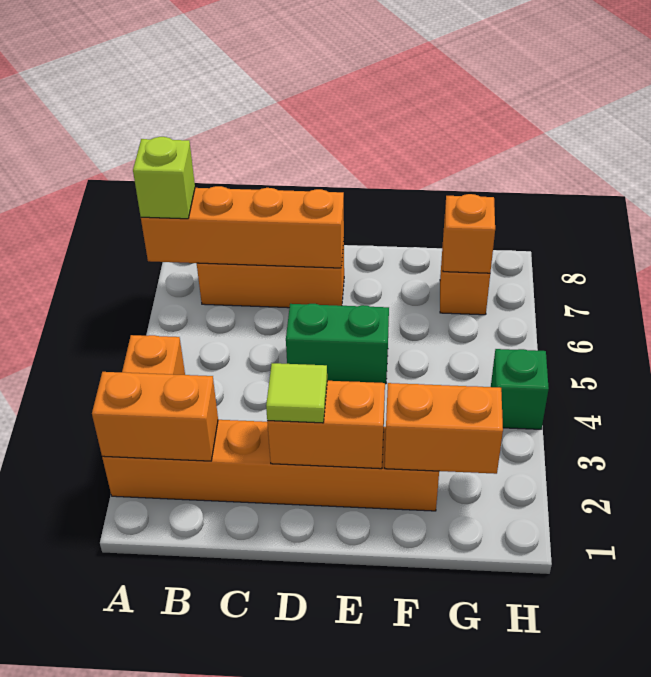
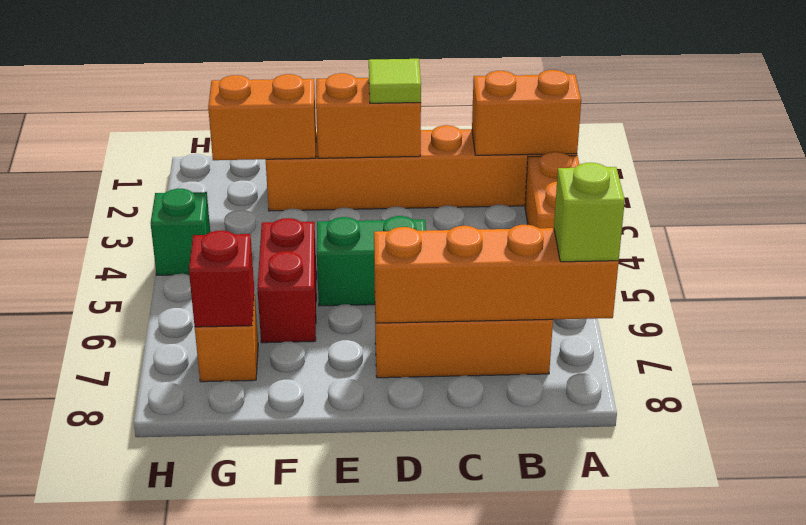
none -> red 1x2 brick [257,218,317,343]
orange 1x1 brick [443,194,495,273] -> red 1x1 brick [189,230,254,327]

